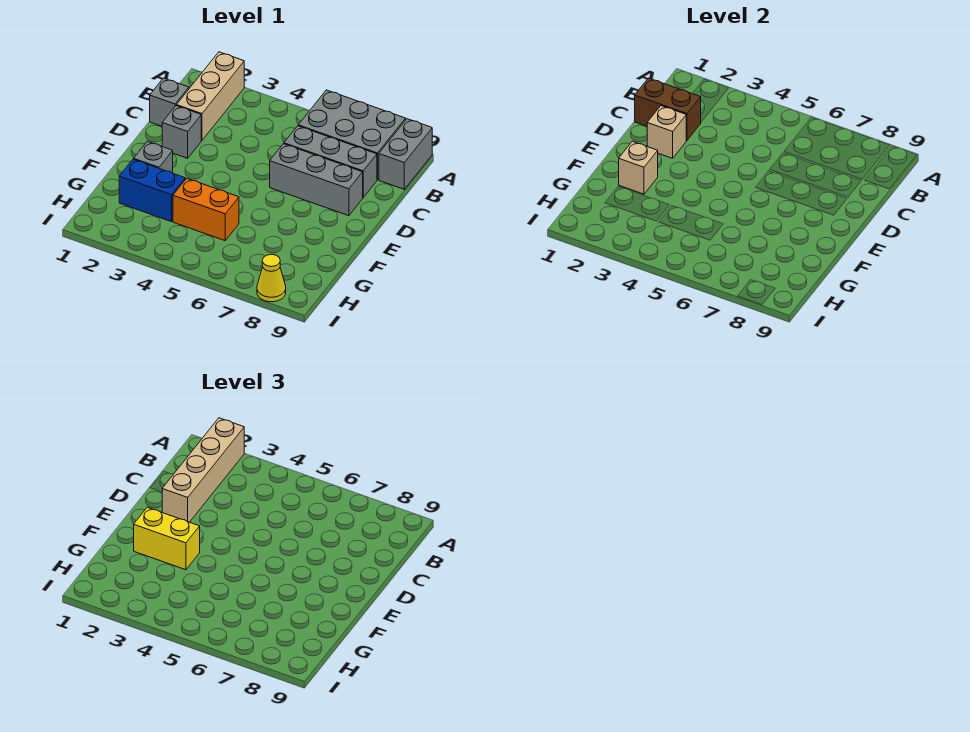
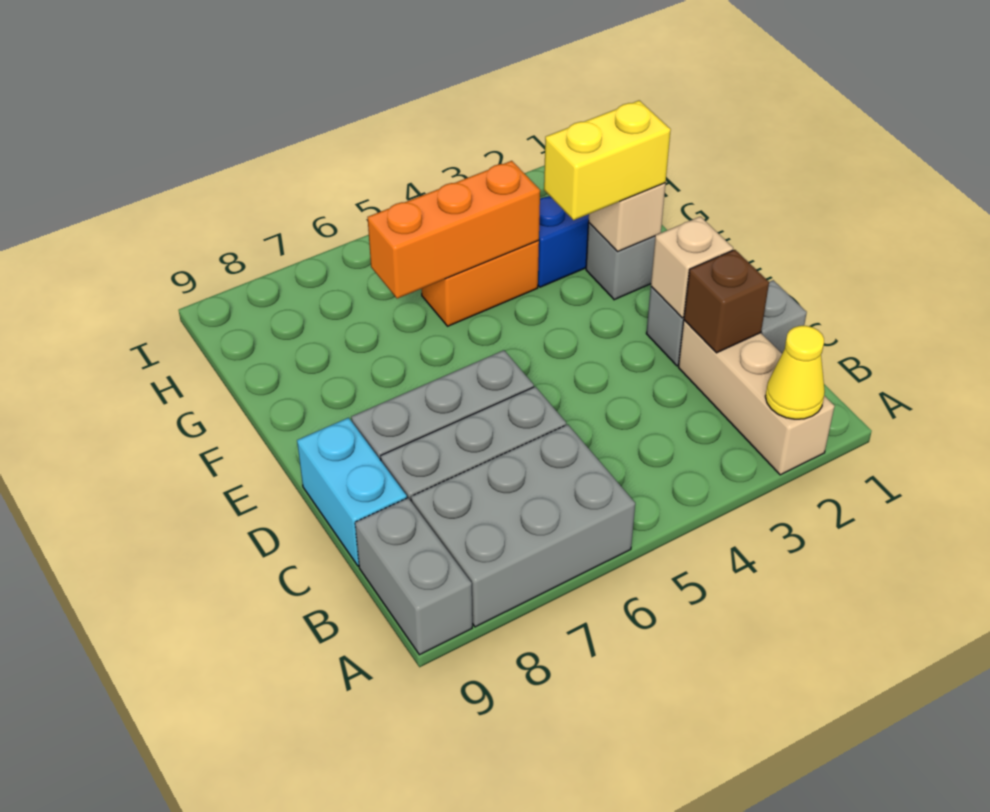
tan 1x4 brick [162,418,244,522] -> none
brown 1x2 brick [635,78,701,140] -> brown 1x1 brick [684,250,769,353]
none -> cyan 1x2 brick [297,418,407,566]
none -> orange 1x3 brick [367,161,540,298]
yellow 1x1 cone [257,254,286,302] -> yellow 1x1 cone moved to [765,326,825,419]

